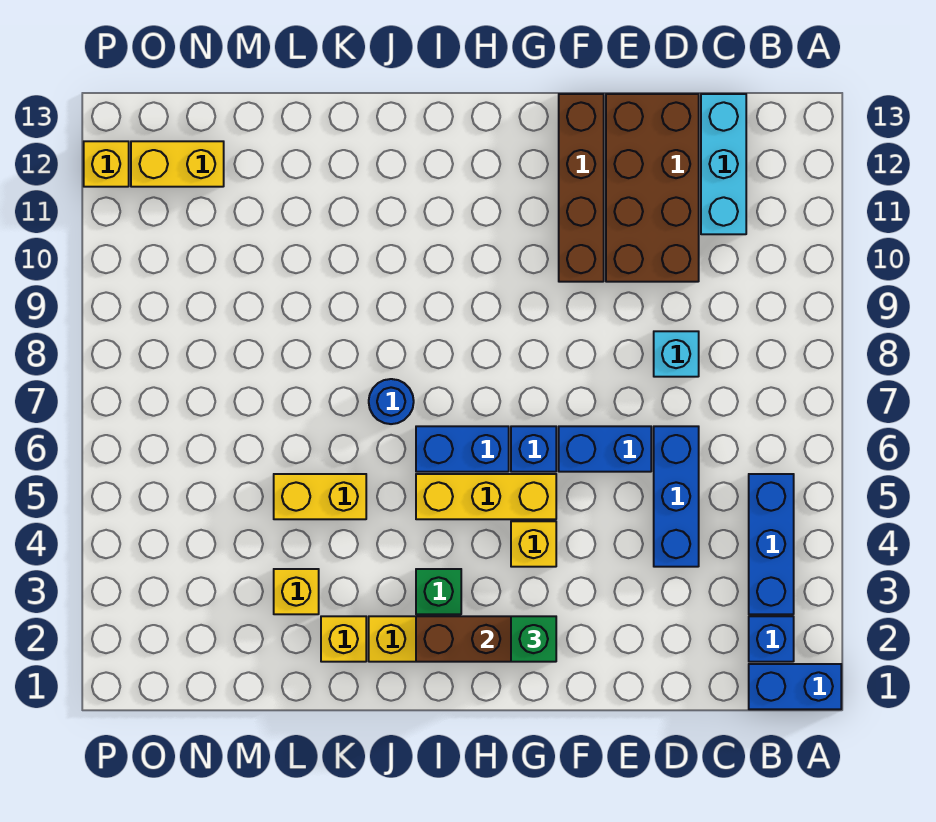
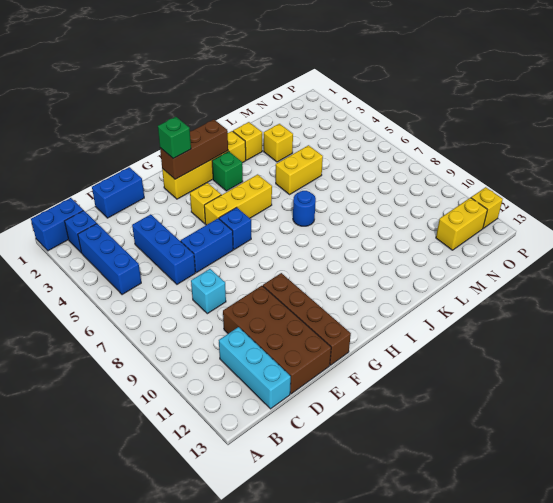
blue 1x2 brick [416,426,509,472] -> blue 1x2 brick moved to [92,167,144,218]

